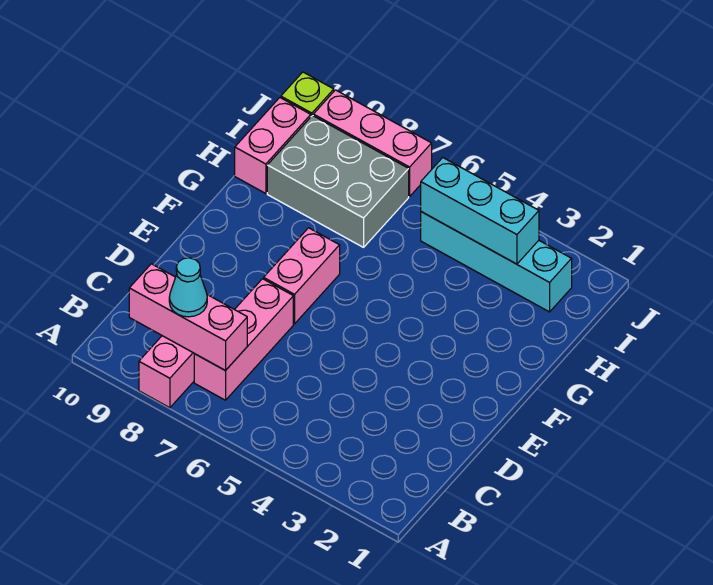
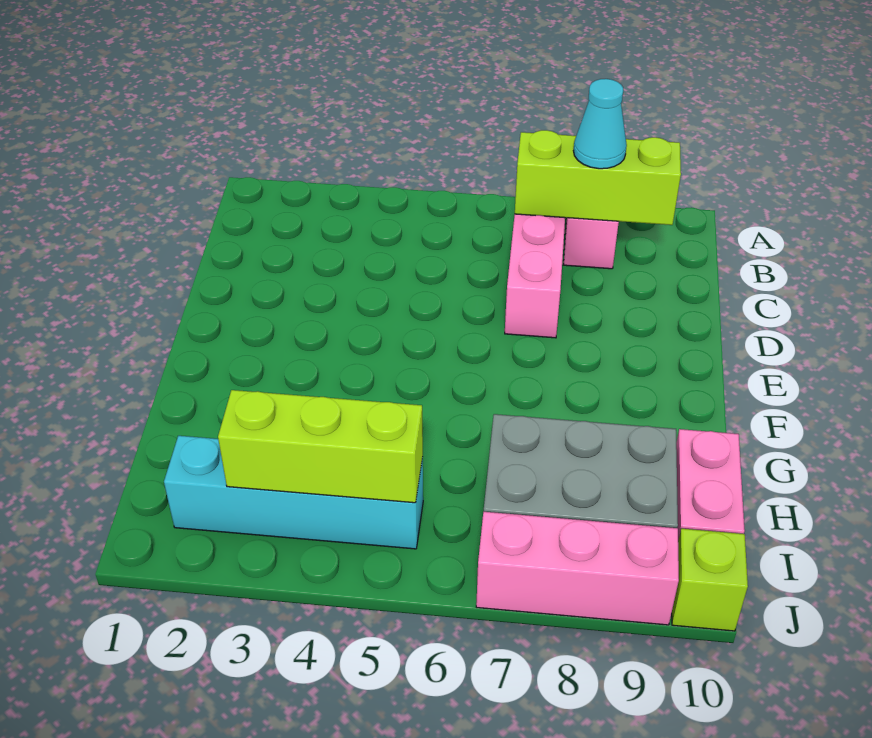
pink 1x3 brick [129,264,247,371] -> lime 1x3 brick [515,130,681,225]
pink 1x2 brick [264,228,340,324] -> none
cyan 1x3 brick [421,158,539,264] -> lime 1x3 brick [218,390,423,503]

